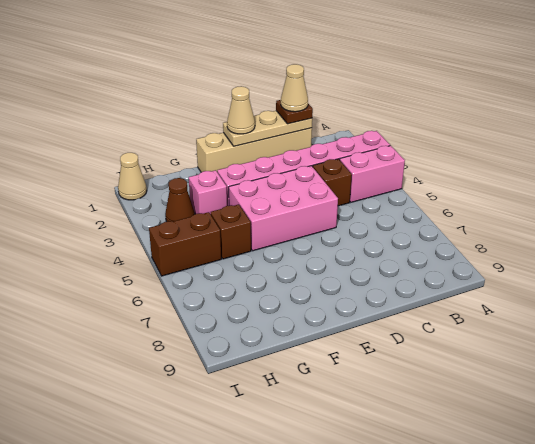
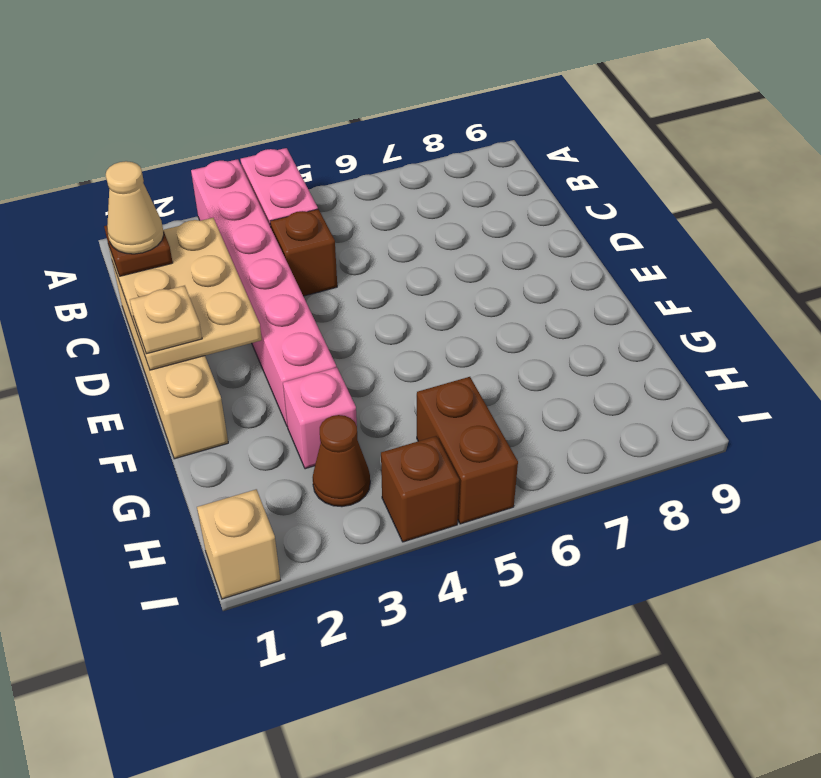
tan 1x3 plate [223,111,312,146] -> tan 2x3 plate [109,218,262,370]
pink 2x3 brick [229,166,338,251] -> none
tan 1x1 cone [227,86,255,134] -> tan 1x1 plate [130,286,202,354]
brown 1x1 brick [211,204,251,259] -> brown 1x1 brick moved to [381,436,459,542]
tan 1x1 cone [118,153,147,200] -> tan 1x1 brick [197,489,280,599]

